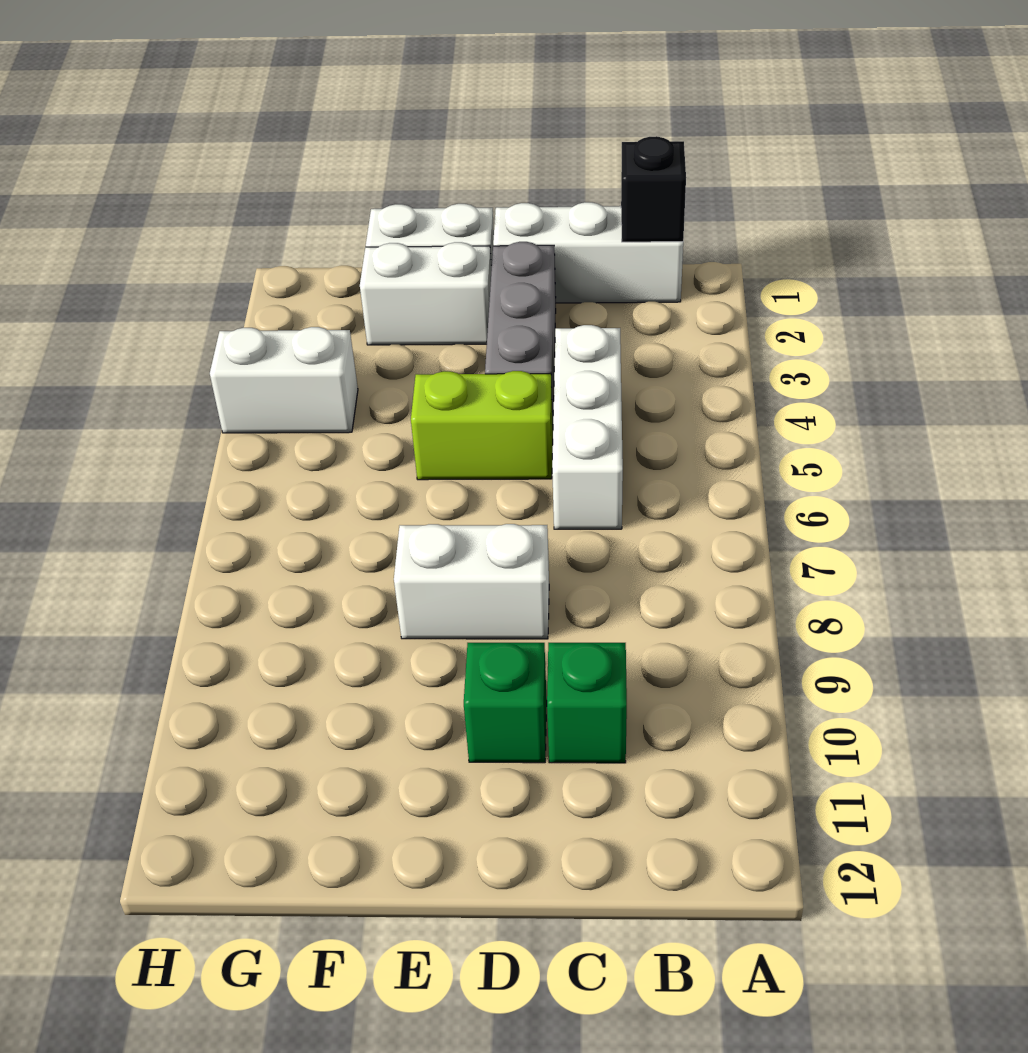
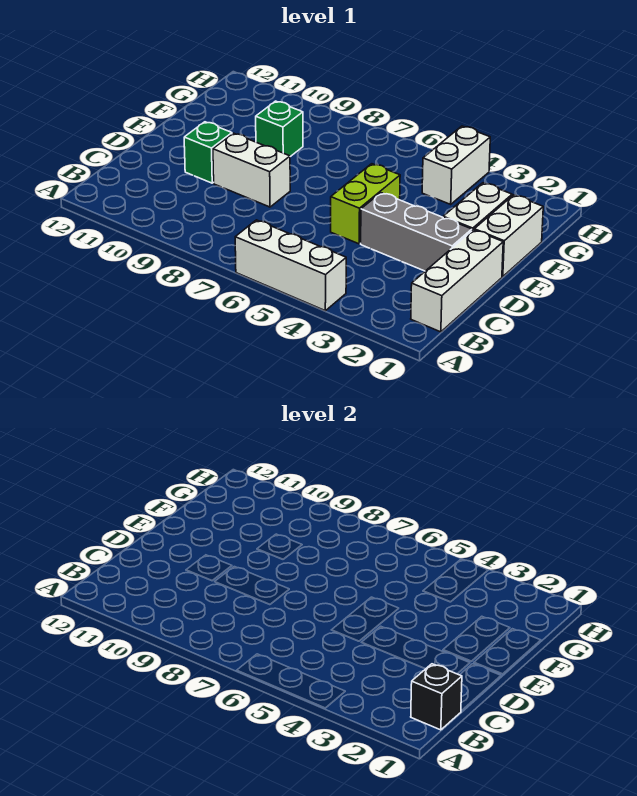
white 1x3 brick [552,325,623,529] -> white 1x3 brick moved to [235,220,346,311]
green 1x1 brick [547,643,627,763] -> green 1x1 brick moved to [256,101,303,157]
white 1x2 brick [394,524,549,639] -> white 1x2 brick turned to [213,133,290,207]

